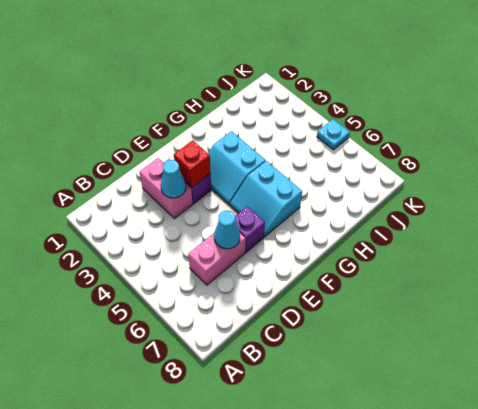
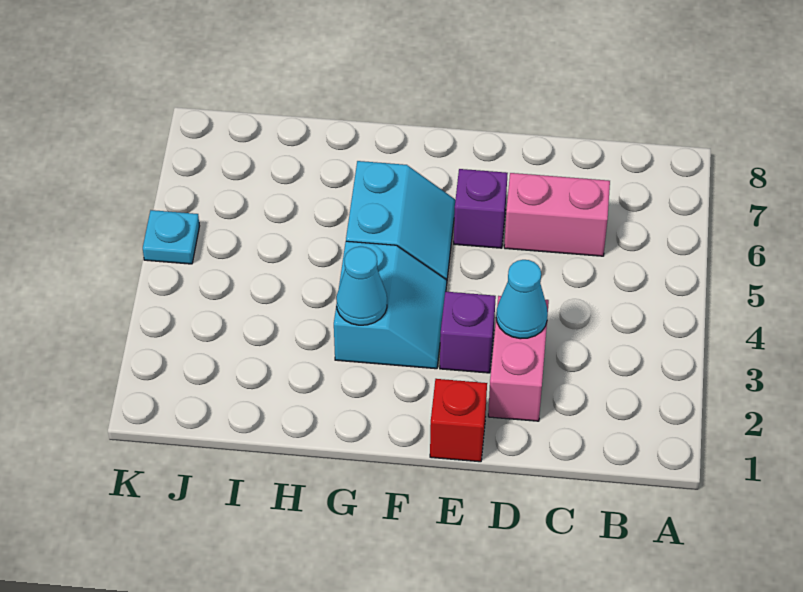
cyan 1x1 cone [214,211,240,249] -> cyan 1x1 cone moved to [336,247,387,325]
red 1x1 brick [174,140,211,187] -> red 1x1 brick moved to [430,379,487,462]

